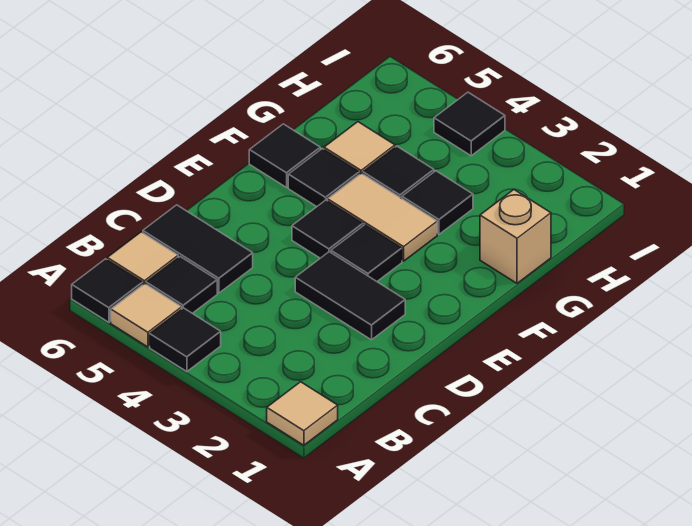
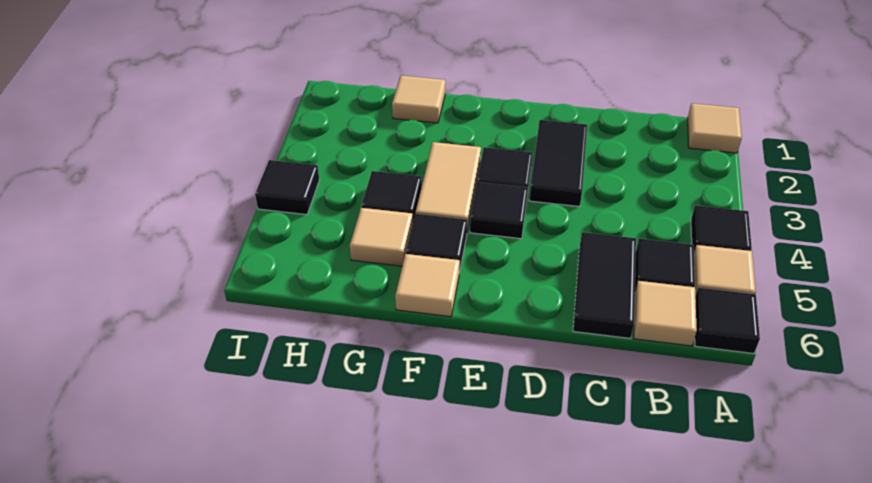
black 1x1 tile [249,124,320,187] -> tan 1x1 tile [395,254,460,317]
tan 1x1 brick [480,190,551,283] -> tan 1x1 tile [392,76,445,123]
black 1x1 tile [402,171,473,234] -> none

